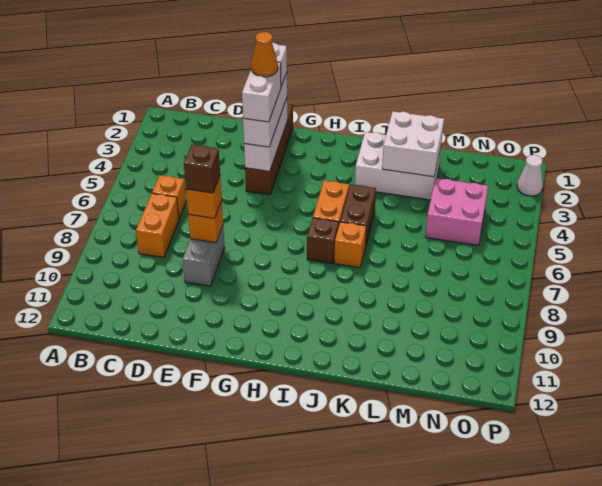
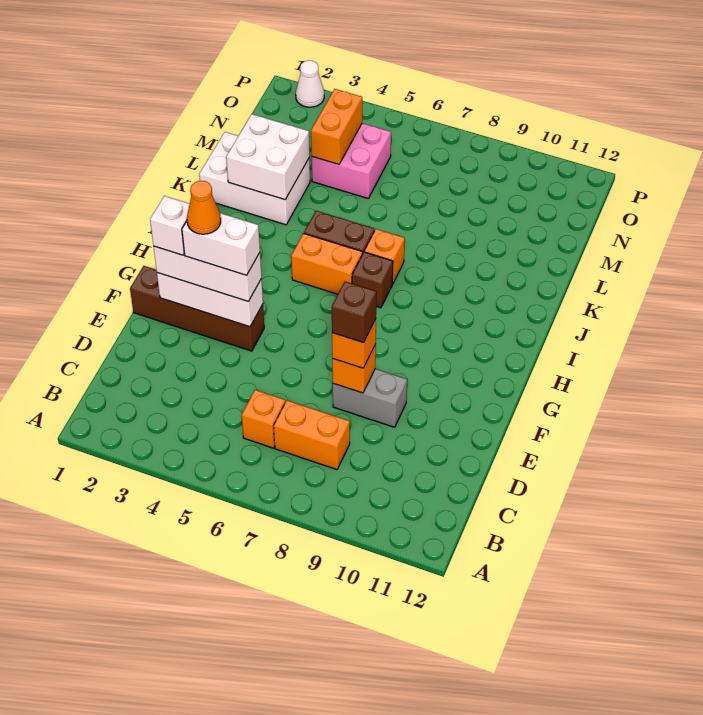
white 2x3 brick [355,132,441,200] -> white 2x3 brick turned to [199,132,310,225]
none -> orange 1x2 brick [311,89,362,164]

